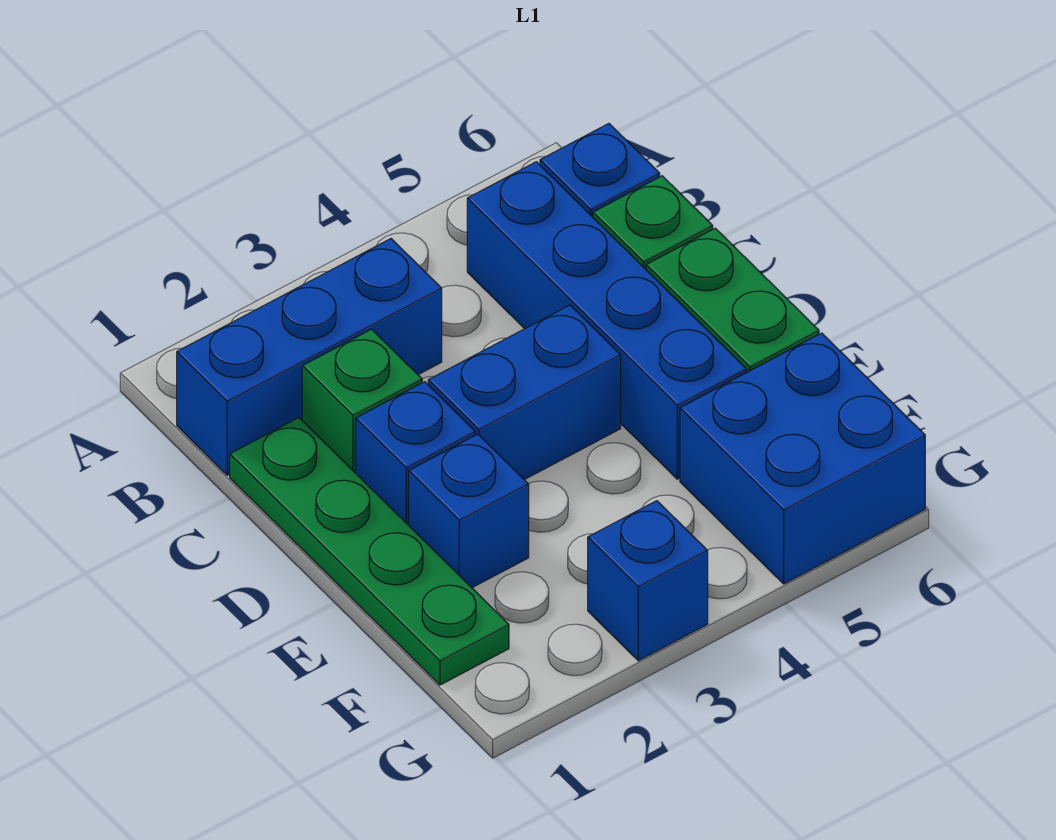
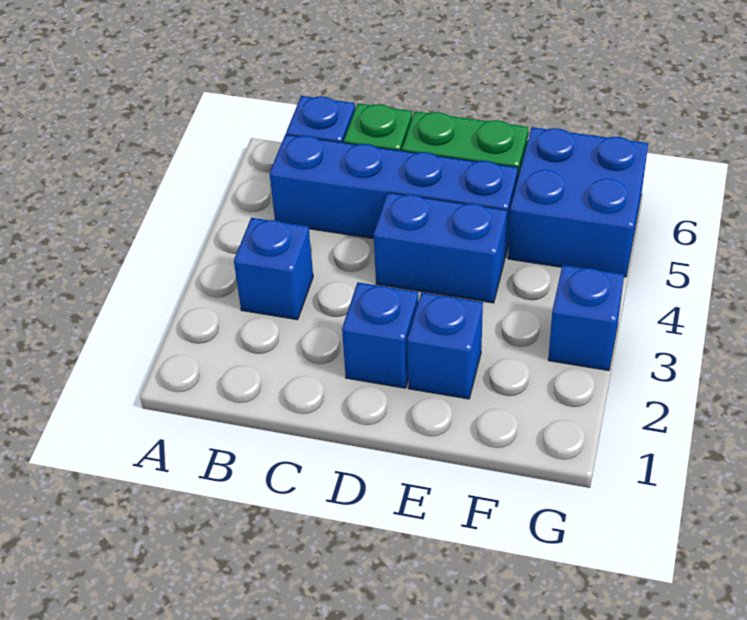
blue 1x3 brick [177,239,442,475] -> blue 1x1 brick [234,218,313,320]
green 1x4 plate [230,418,509,685] -> none
green 1x1 brick [302,329,422,473] -> none
blue 1x2 brick [428,305,621,480] -> blue 1x2 brick turned to [374,192,507,303]

